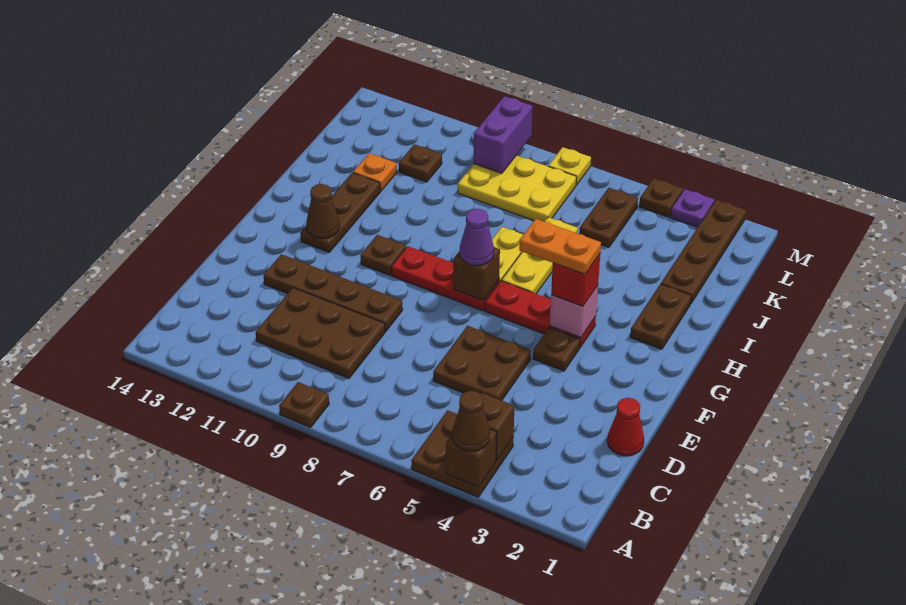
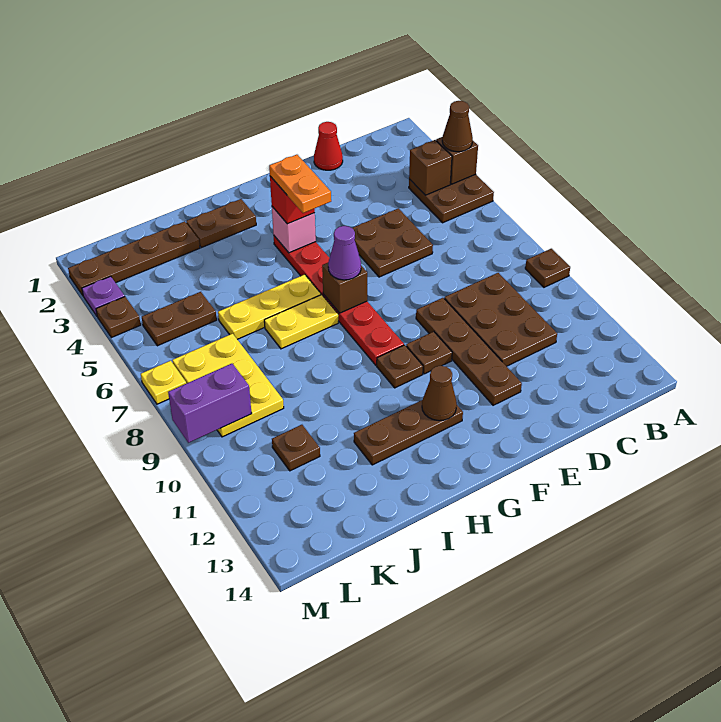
brown 1x1 plate [533,327,580,371] -> brown 1x1 plate moved to [406,332,452,374]
orange 1x1 plate [353,153,397,191] -> none

